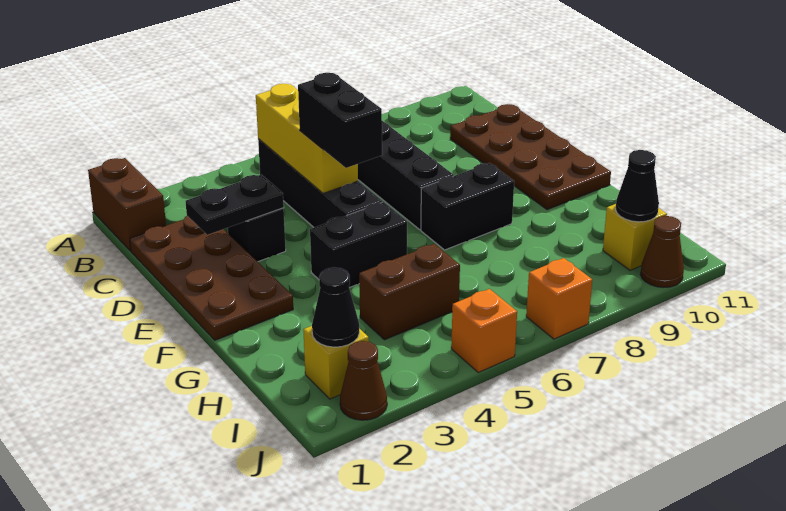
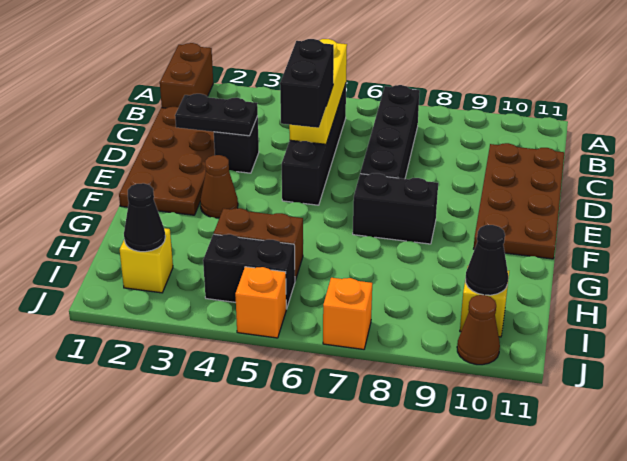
black 1x2 brick [310,202,407,288] -> black 1x2 brick moved to [203,234,295,309]
brown 1x1 cone [340,341,387,420] -> brown 1x1 cone moved to [200,155,238,218]

